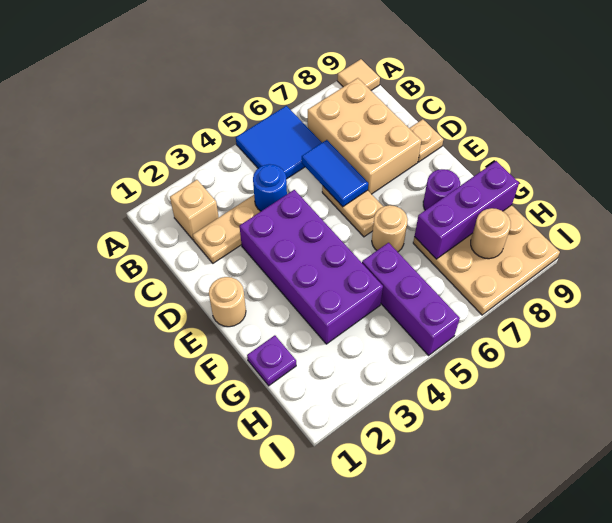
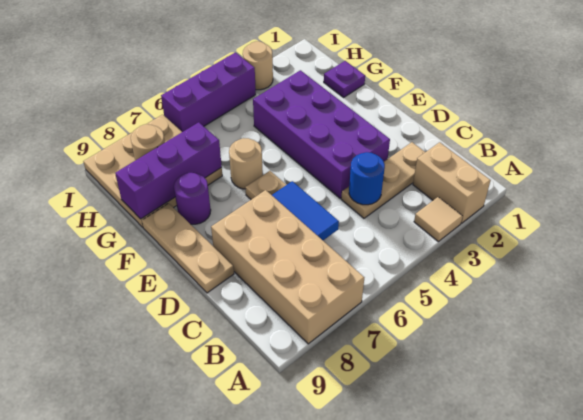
blue 2x2 tile [236,106,322,179] -> none
tan 1x1 tile [337,59,380,90] -> tan 1x1 tile moved to [414,197,463,242]
tan 1x1 brick [170,180,219,240] -> tan 1x2 brick [413,142,491,223]
tan 2x3 brick [308,78,421,194] -> tan 2x4 brick [211,190,364,344]
tan 1x1 plate [409,119,443,162] -> tan 1x3 plate [142,203,234,293]
tan 1x1 round brick [209,277,246,327] -> tan 1x1 round brick moved to [243,41,273,90]
purple 1x3 brick [362,243,460,355] -> purple 1x3 brick turned to [161,53,256,132]

